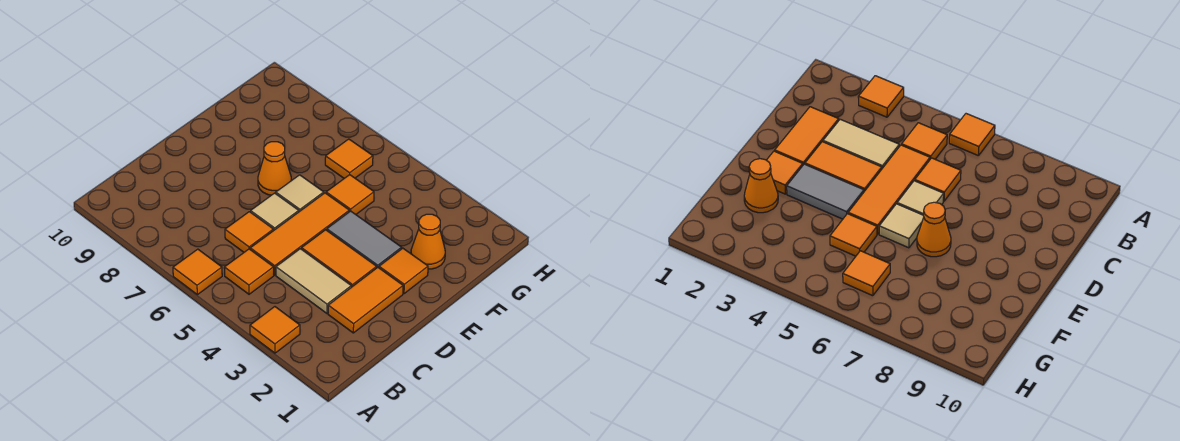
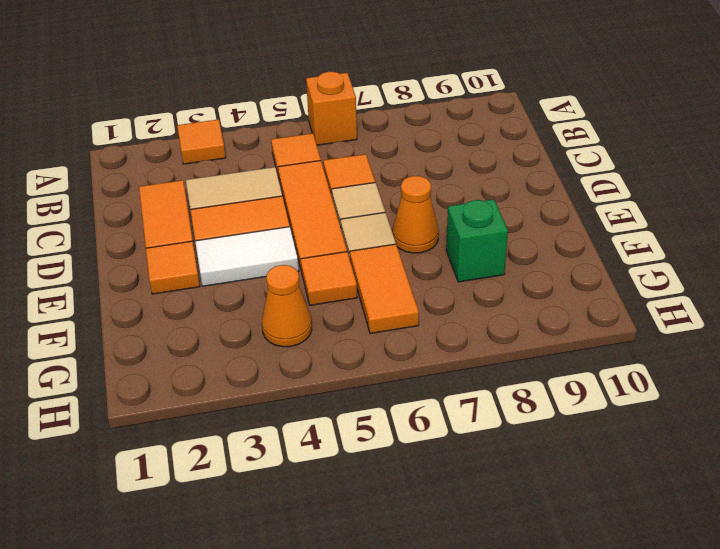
orange 1x1 tile [173,249,222,295] -> orange 1x1 brick [306,72,357,145]
grey 1x2 tile [327,211,402,268] -> white 1x2 tile [195,227,299,286]
orange 1x1 cone [411,214,445,269] -> orange 1x1 cone moved to [262,265,312,347]
none -> green 1x1 brick [446,199,508,282]
orange 1x1 tile [325,139,373,178] -> orange 1x2 tile [350,244,419,334]

